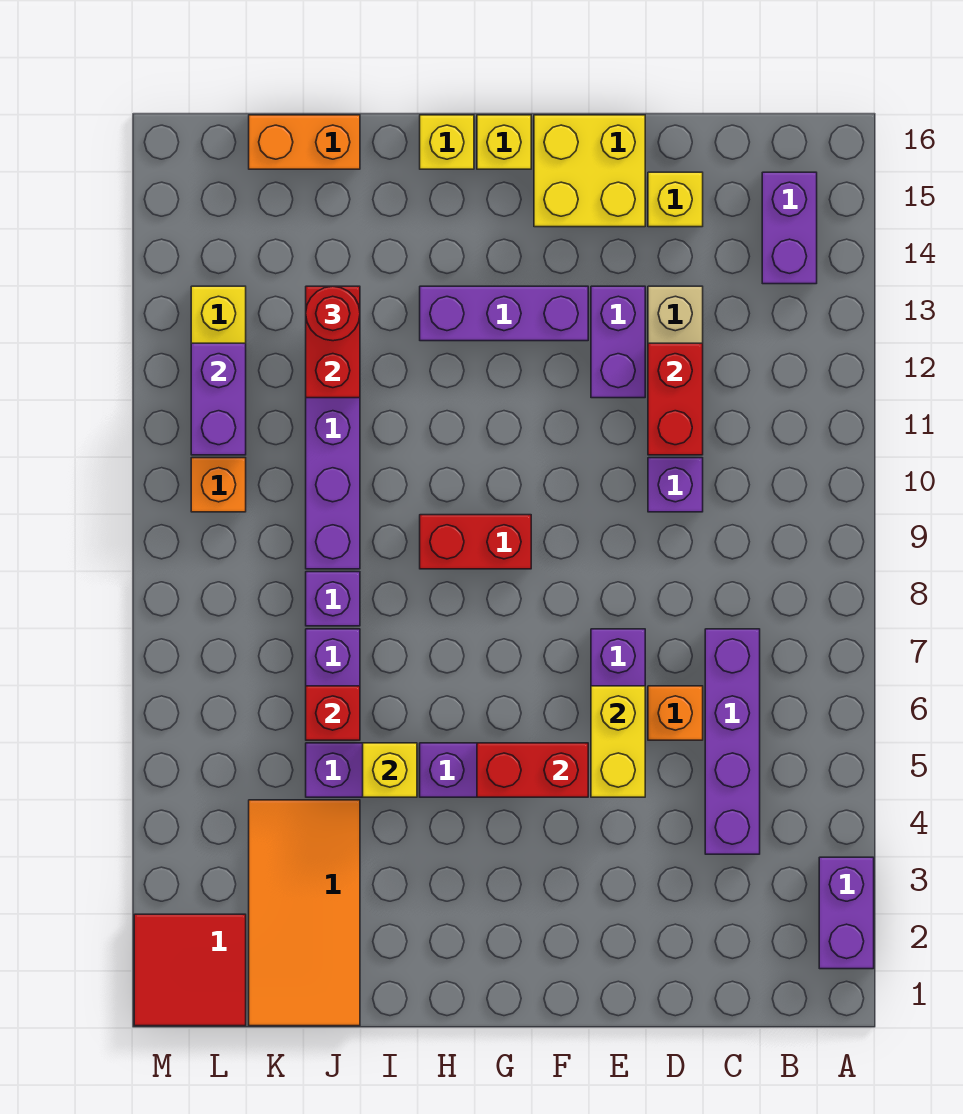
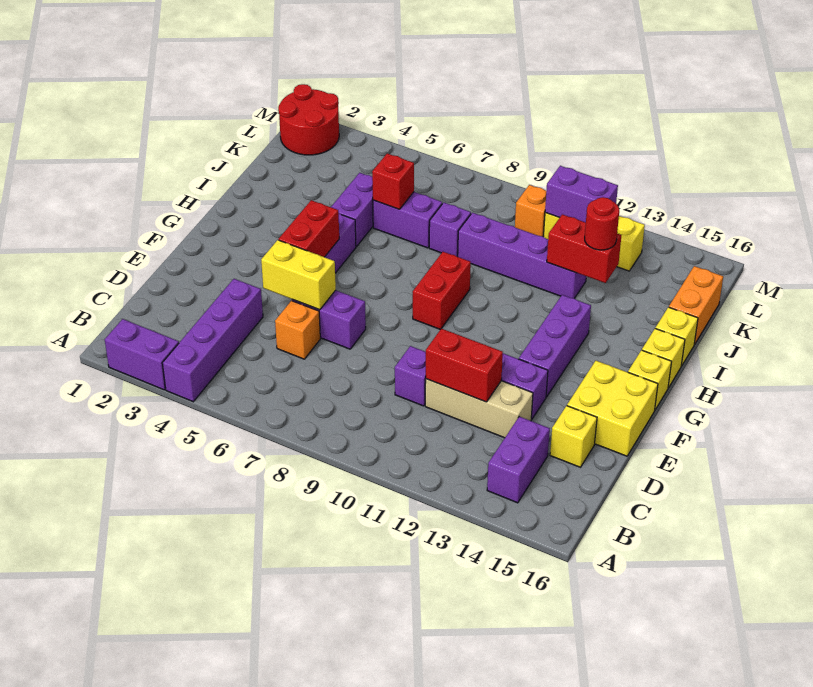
purple 1x2 brick [762,172,817,284] -> purple 1x2 brick turned to [487,416,550,503]
purple 1x4 brick [705,629,760,854] -> purple 1x4 brick turned to [162,279,263,402]
yellow 1x1 brick [363,743,417,797] -> yellow 1x1 brick moved to [655,307,698,366]
orange 2x4 tile [249,800,360,1026] -> none
red 2x2 tile [134,914,246,1026] -> red 2x2 round brick [278,84,339,155]

